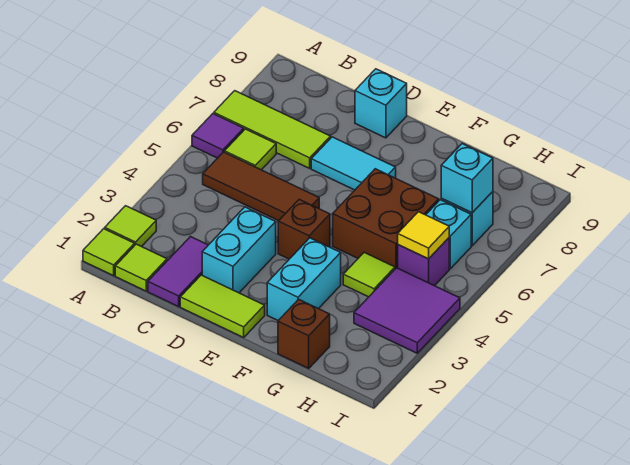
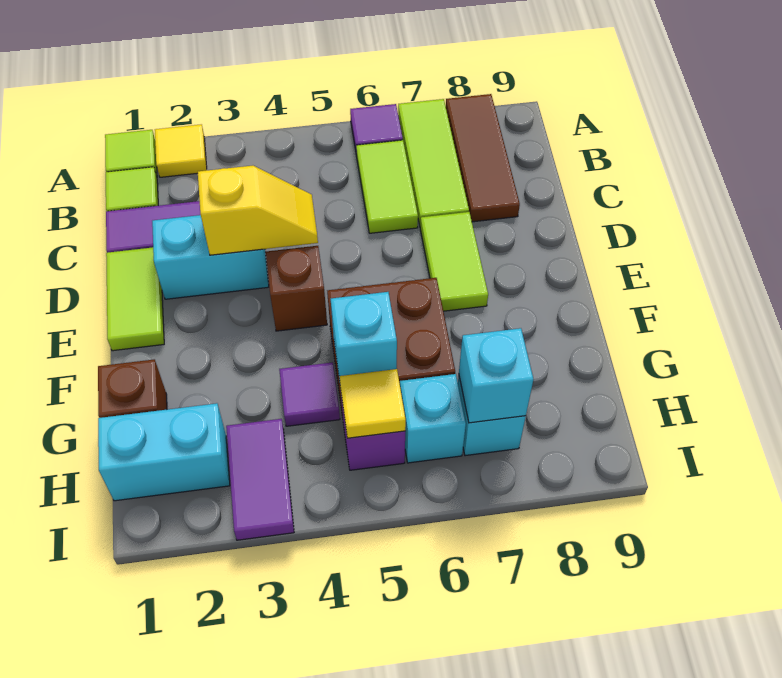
lime 1x1 tile [105,206,156,247] -> yellow 1x1 tile [155,124,207,177]
brown 1x3 tile [203,152,319,221] -> brown 1x3 tile moved to [446,94,520,222]
lime 1x1 tile [225,129,276,170] -> lime 1x2 tile [356,140,418,233]
none -> yellow 1x2 slope [198,166,318,255]
cyan 1x2 tile [311,137,396,190] -> lime 1x2 tile [420,212,488,311]
cyan 1x1 brick [355,69,407,138] -> cyan 1x1 brick moved to [331,292,397,381]
cyan 1x2 brick [267,238,341,320] -> cyan 1x2 brick moved to [98,403,230,501]
lime 1x1 tile [343,252,395,297] -> purple 1x1 tile [279,362,340,426]
purple 2x2 tile [354,268,460,353] -> purple 1x2 tile [226,419,294,540]

